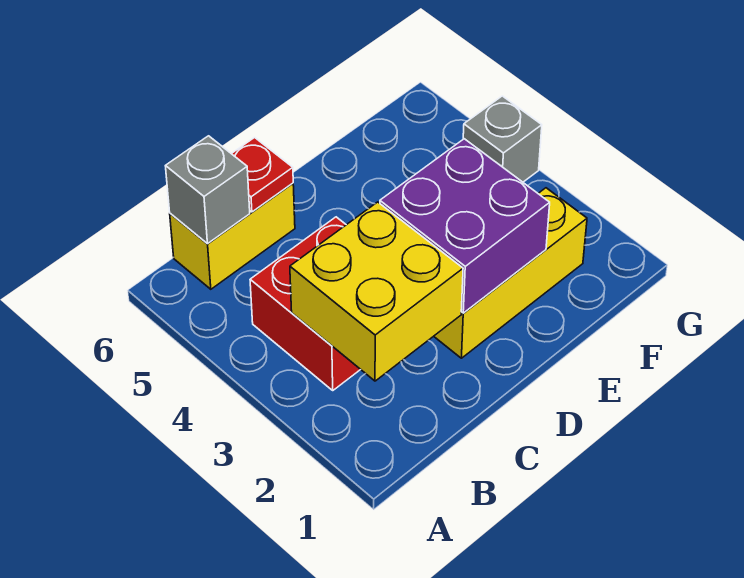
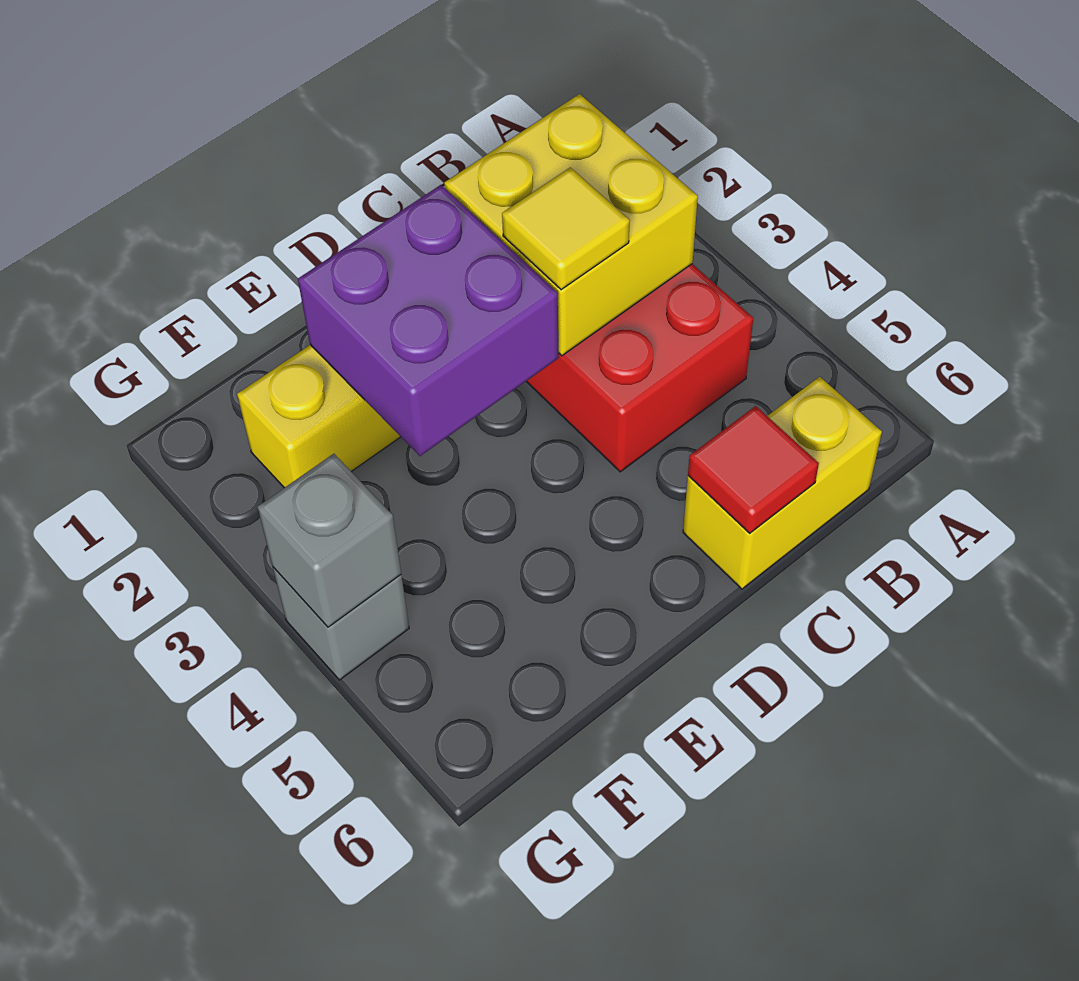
grey 1x1 brick [166,136,250,244] -> grey 1x1 brick moved to [258,454,401,627]
none -> yellow 1x1 tile [502,167,630,290]
red 1x1 plate [231,138,293,212] -> red 1x1 tile [688,406,819,533]

